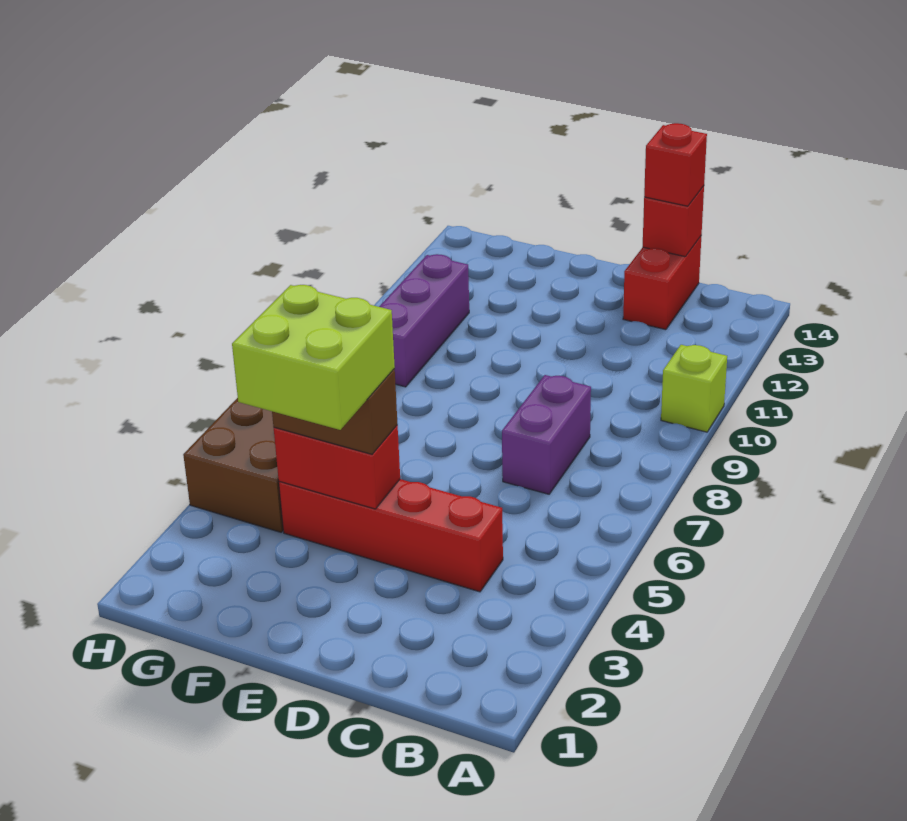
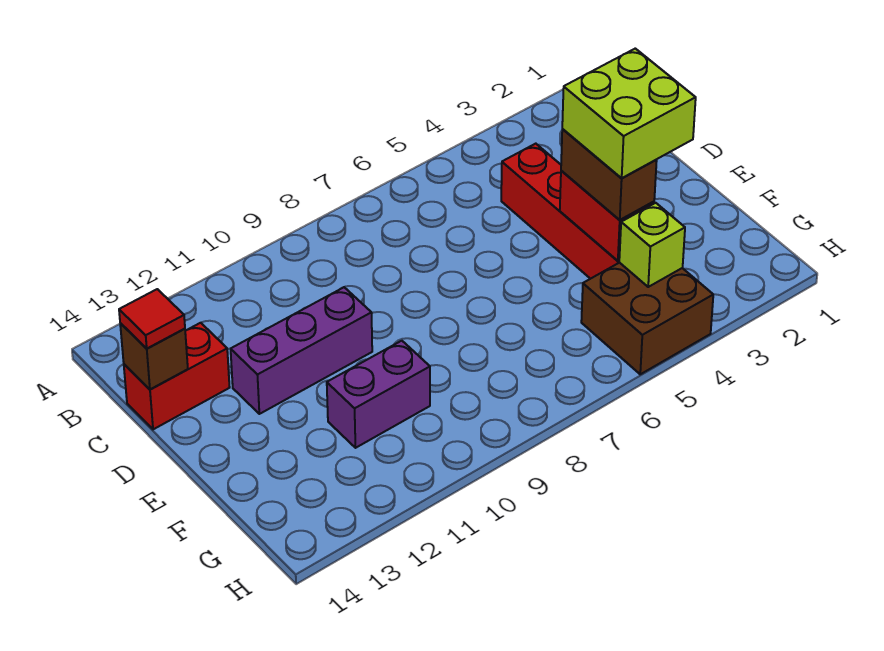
lime 1x1 brick [661,345,727,432] -> lime 1x1 brick moved to [619,203,685,287]
purple 1x2 brick [502,375,591,494] -> purple 1x2 brick moved to [327,341,430,448]
red 1x1 brick [643,186,704,257] -> brown 1x1 brick [120,323,188,390]
red 1x1 brick [644,123,707,206] -> red 1x1 tile [119,289,185,349]
purple 1x3 brick [379,254,469,387] -> purple 1x3 brick moved to [231,287,372,414]

